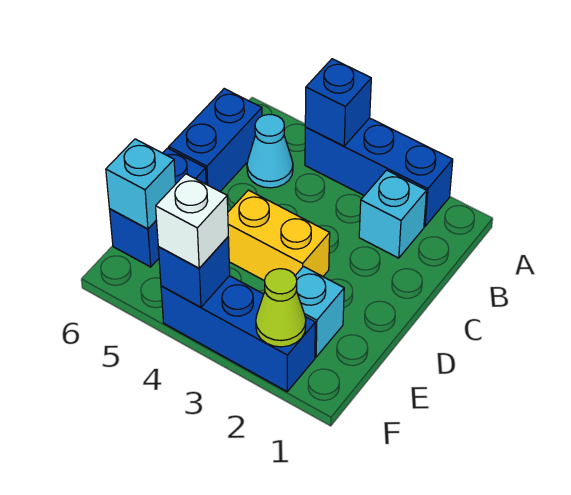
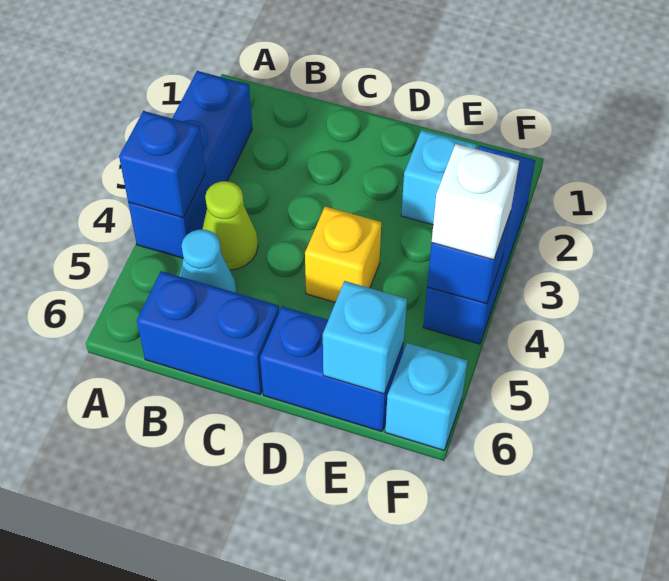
cyan 1x1 brick [359,170,427,258] -> cyan 1x1 brick moved to [385,343,468,450]
yellow 1x2 brick [228,190,330,281] -> yellow 1x1 brick [305,207,381,302]
lime 1x1 cone [256,269,306,347] -> lime 1x1 cone moved to [202,181,258,270]

